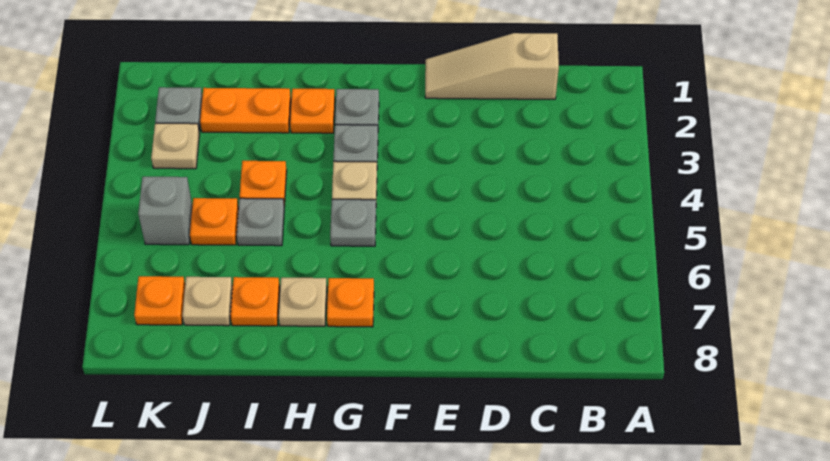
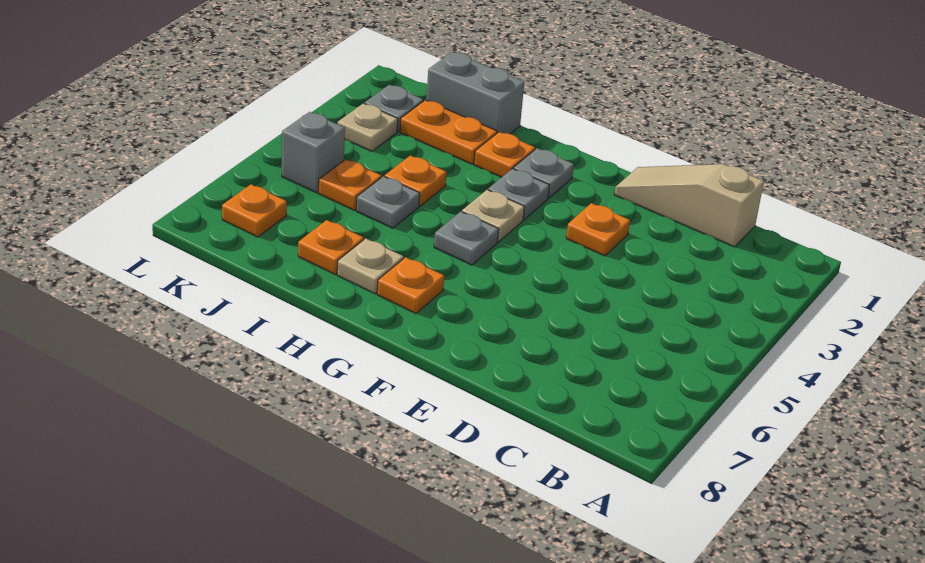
none -> orange 1x1 plate [566,203,630,256]
none -> grey 1x2 brick [426,52,524,134]
tan 1x1 plate [182,277,233,326] -> none

